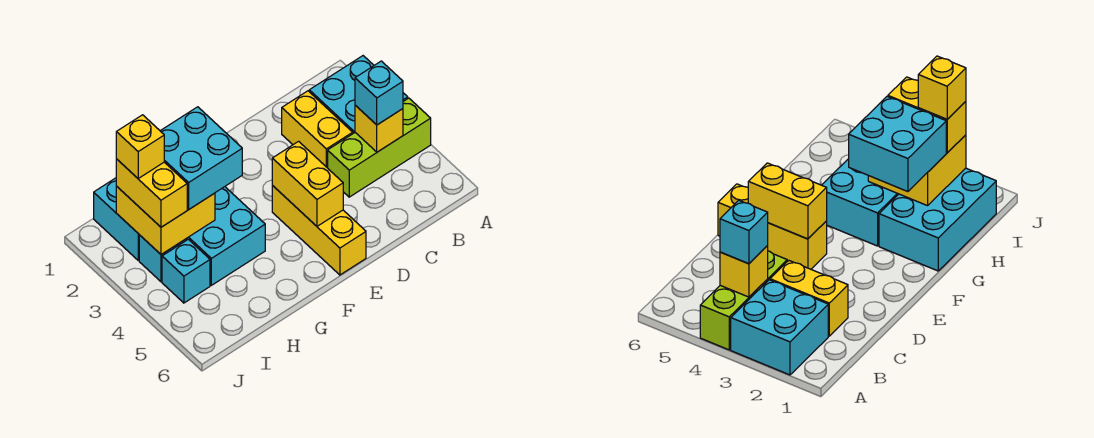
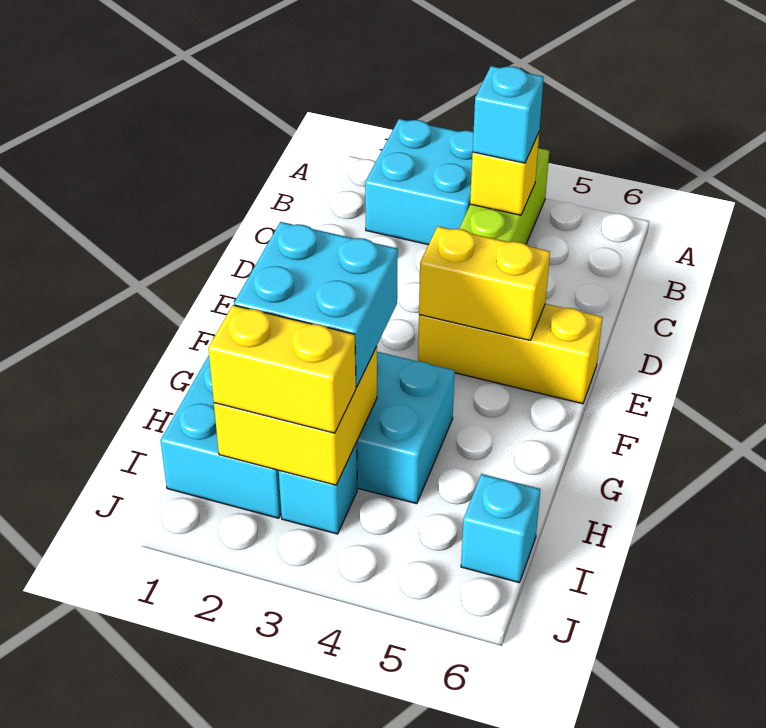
yellow 1x2 brick [282,91,353,168] -> none
yellow 1x1 brick [116,115,164,178] -> none
cyan 1x1 brick [162,239,210,303] -> cyan 1x1 brick moved to [461,474,540,583]

